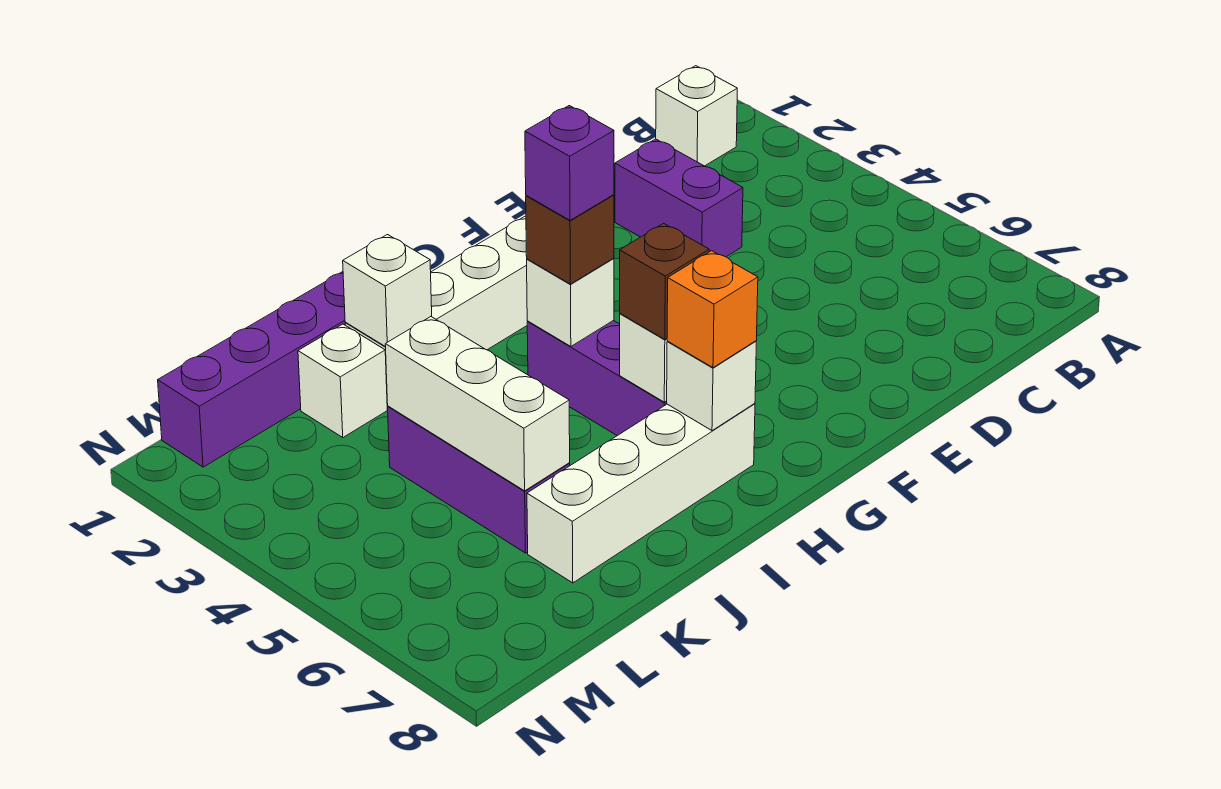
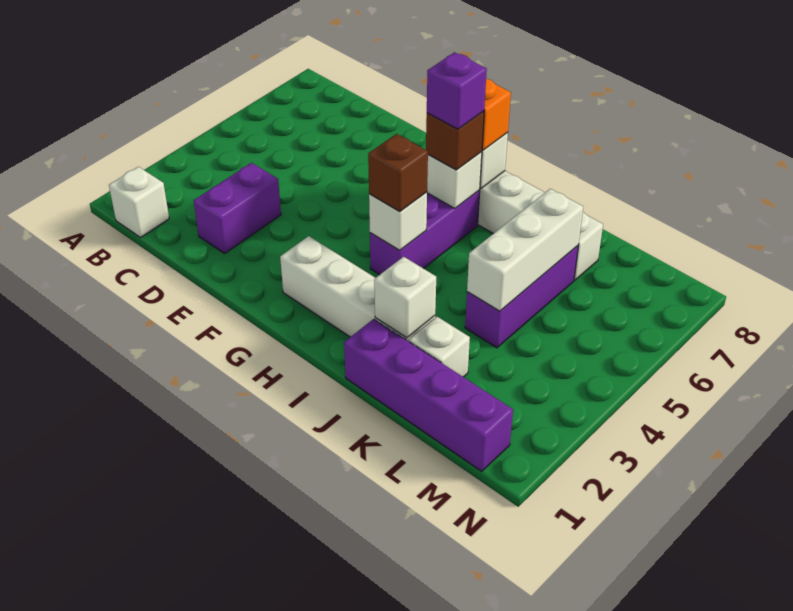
purple 1x1 brick [525,106,614,220] -> purple 1x1 brick moved to [427,52,487,129]

